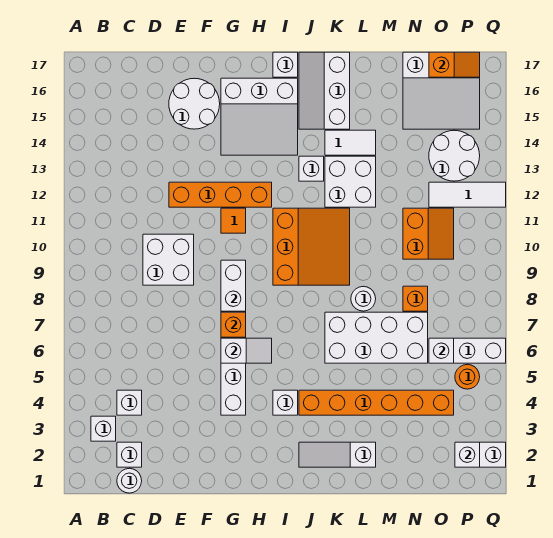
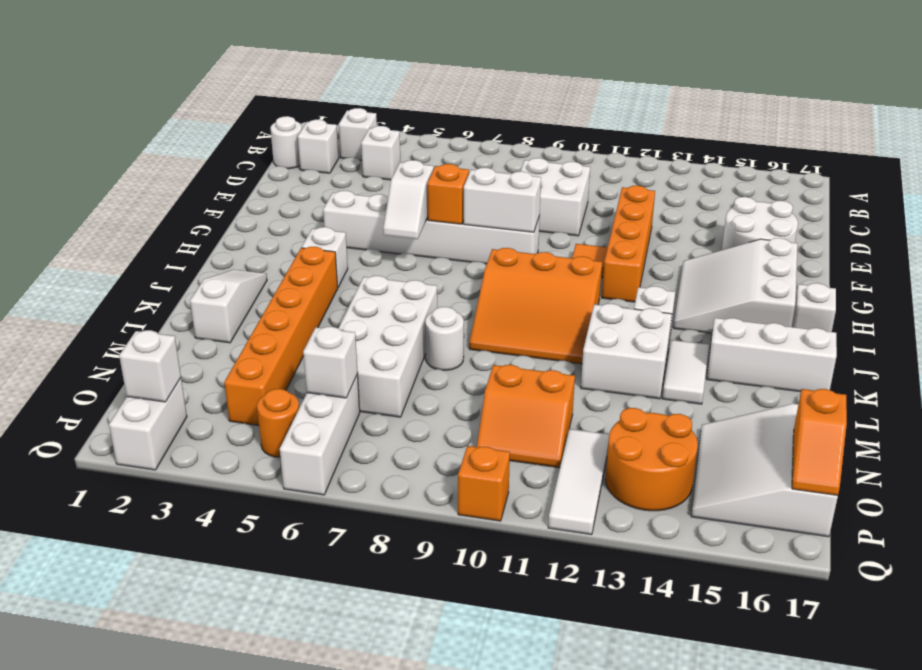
orange 1x1 brick [403,286,428,311] -> orange 1x1 brick moved to [458,446,510,521]
white 2x2 round brick [429,130,480,181] -> orange 2x2 round brick [605,408,698,511]

